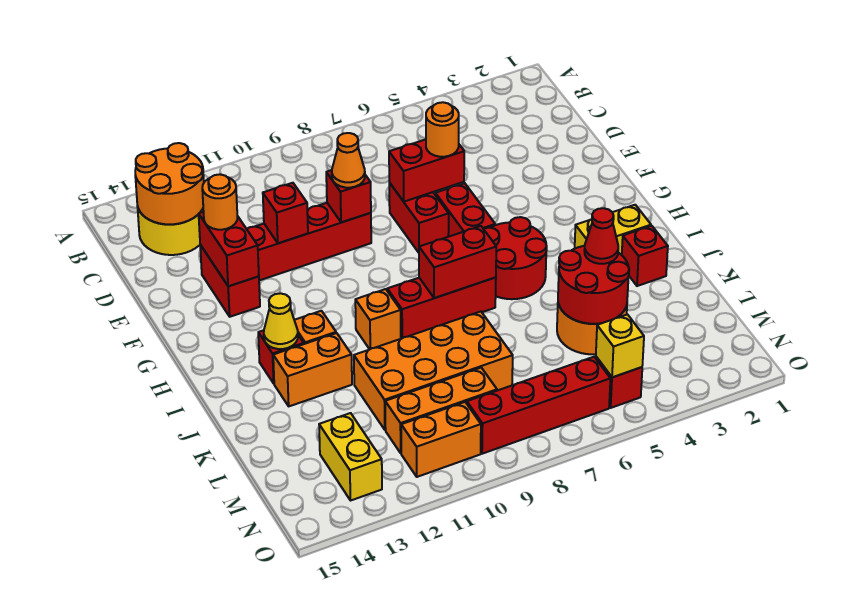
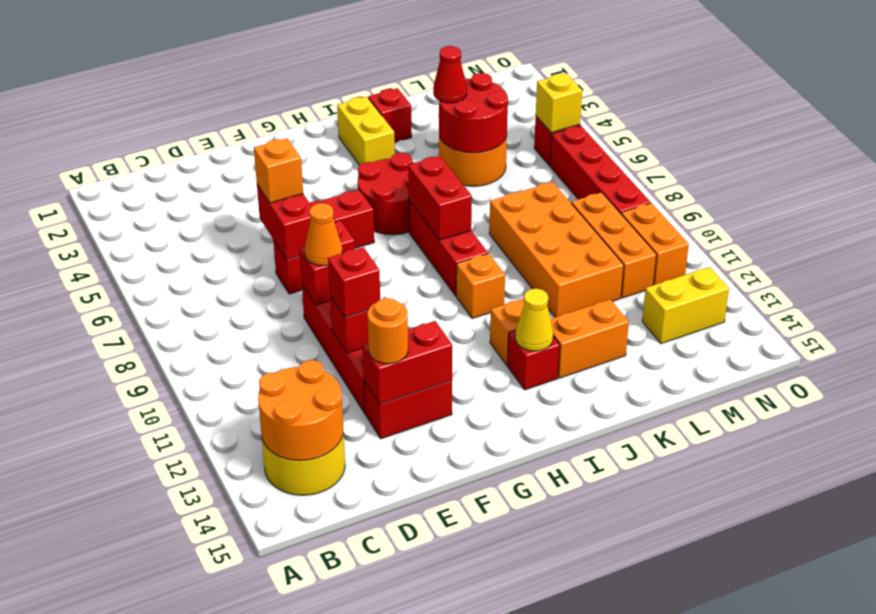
orange 1x1 round brick [426,102,459,157] -> orange 1x1 brick [254,138,303,203]
none -> red 1x1 brick [328,247,380,318]
orange 1x2 brick [273,333,352,406] -> orange 1x2 brick turned to [551,299,629,378]

